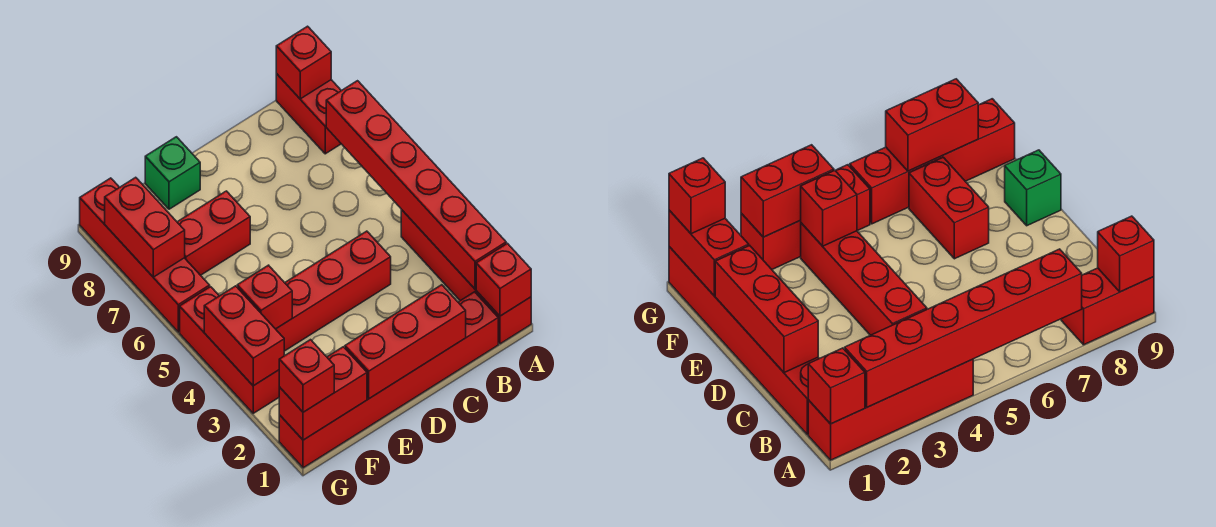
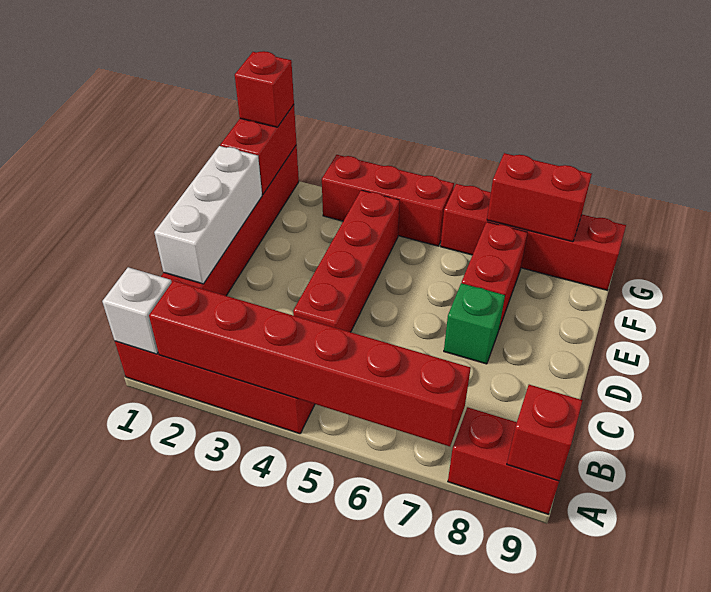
red 1x1 brick [476,243,531,316] -> white 1x1 brick [102,267,172,354]
red 1x3 brick [345,285,466,399] -> white 1x3 brick [154,146,262,284]
green 1x1 brick [145,137,200,209] -> green 1x1 brick moved to [444,283,505,364]
red 1x1 brick [237,265,292,329] -> none
red 1x2 brick [204,286,284,386] -> none

